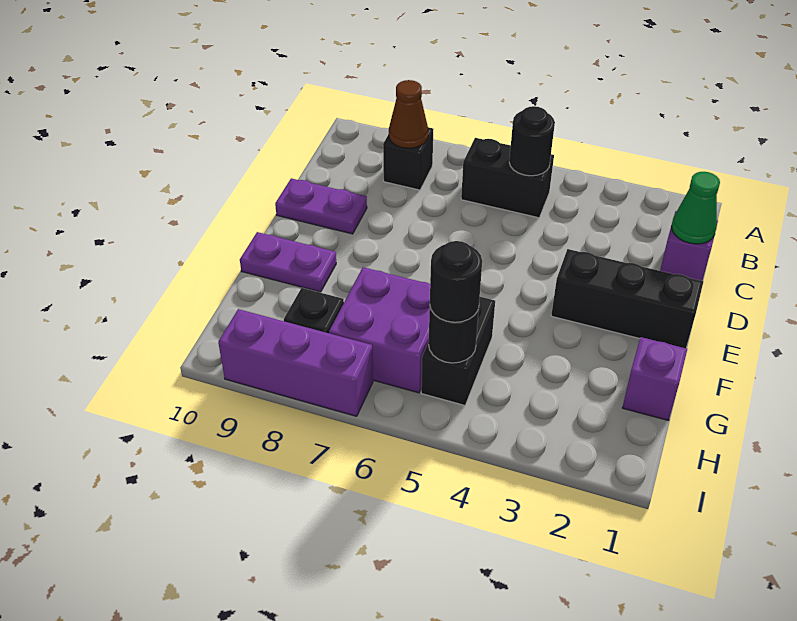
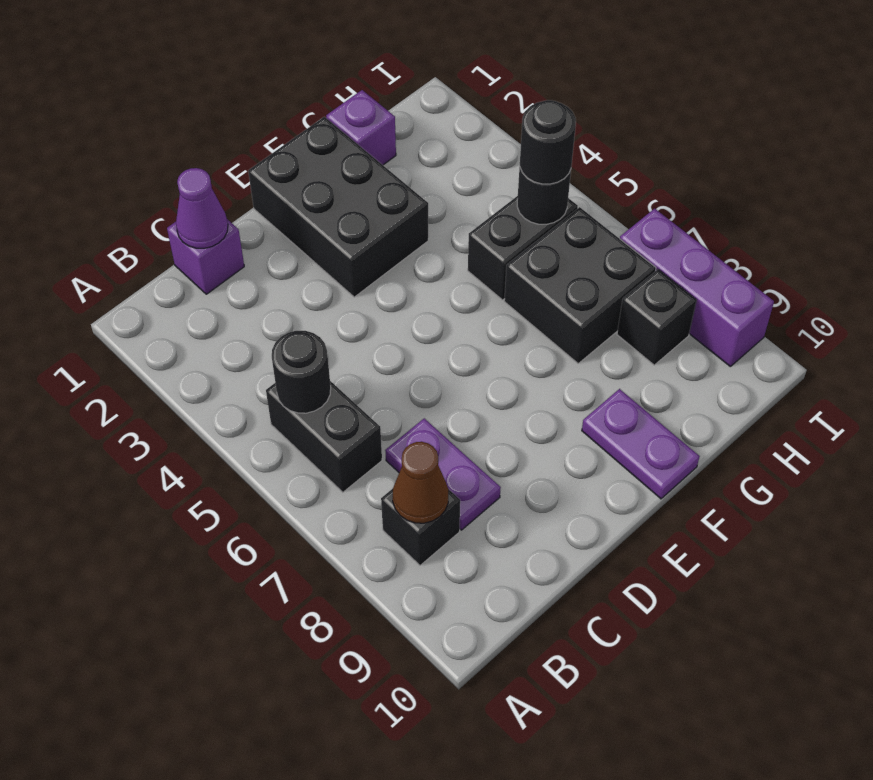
green 1x1 cone [672,172,720,244] -> purple 1x1 cone [176,168,228,248]
purple 1x2 plate [275,178,367,234] -> purple 1x2 plate moved to [385,418,501,530]
black 1x3 brick [551,249,703,348] -> black 2x3 brick [248,117,428,297]
purple 2x2 brick [329,267,430,393] -> black 2x2 brick [504,207,656,363]

